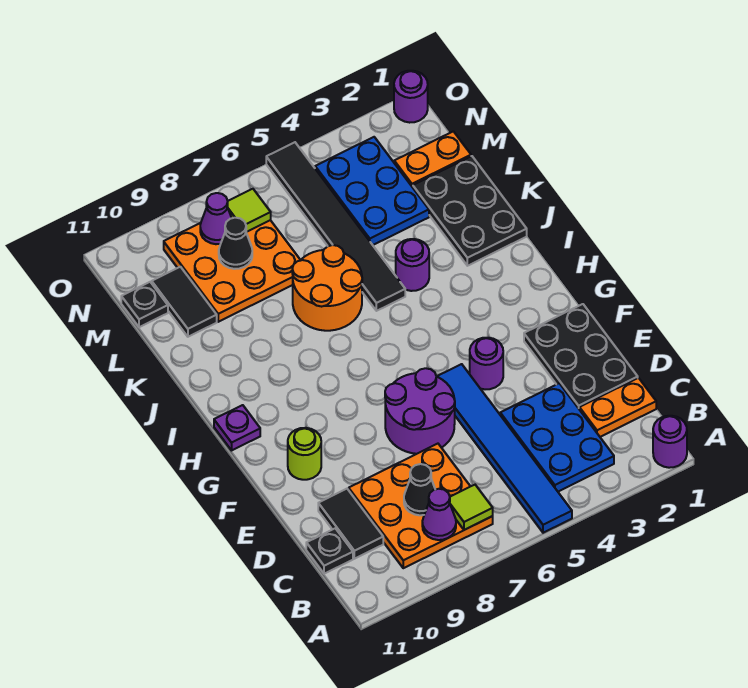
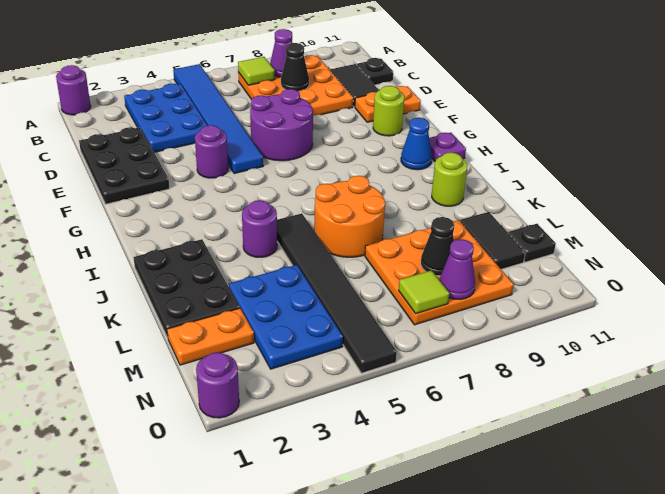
orange 1x2 plate [579,378,656,437] -> orange 1x2 plate moved to [355,86,421,122]
none -> blue 1x1 cone [401,118,432,170]
none -> lime 1x1 round brick [432,152,467,206]

